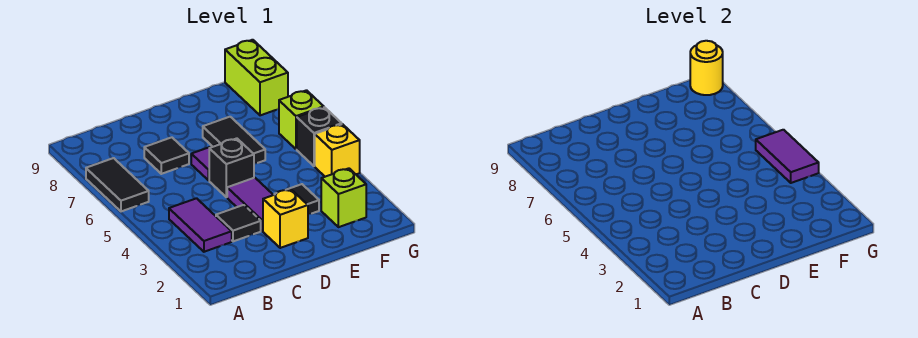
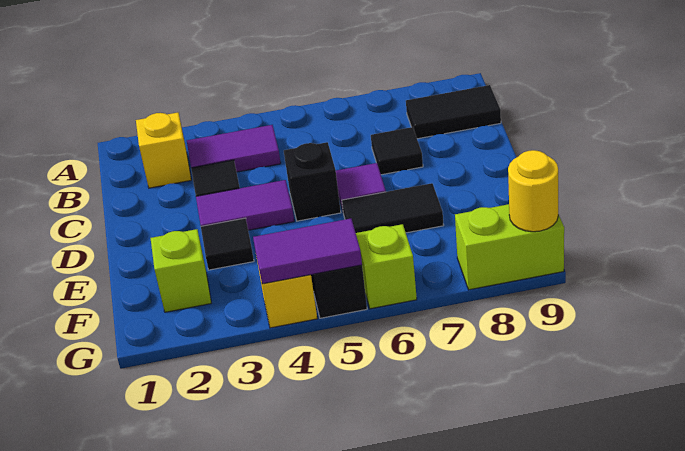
black 1x2 tile [86,158,149,211] -> black 1x2 tile moved to [406,85,501,139]
yellow 1x1 brick [263,189,308,248] -> yellow 1x1 brick moved to [136,112,191,188]

